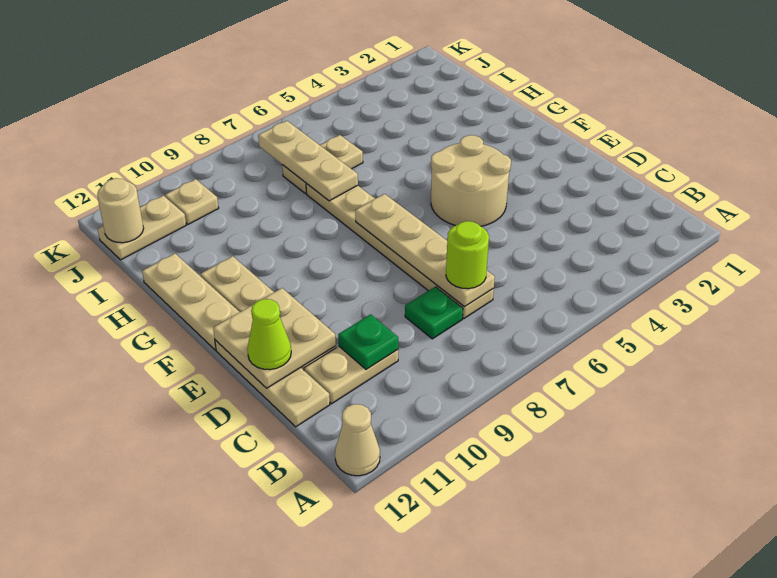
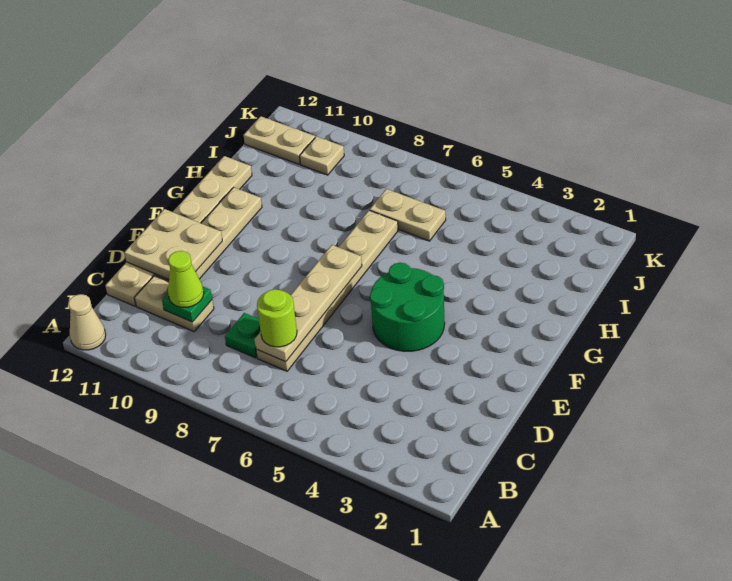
lime 1x1 cone [247,299,291,370] -> lime 1x1 cone moved to [168,251,204,307]
tan 2x2 round brick [431,135,511,226] -> green 2x2 round brick [370,263,445,351]
tan 1x3 plate [258,121,358,201] -> none
tan 1x1 round brick [97,178,144,243] -> none

